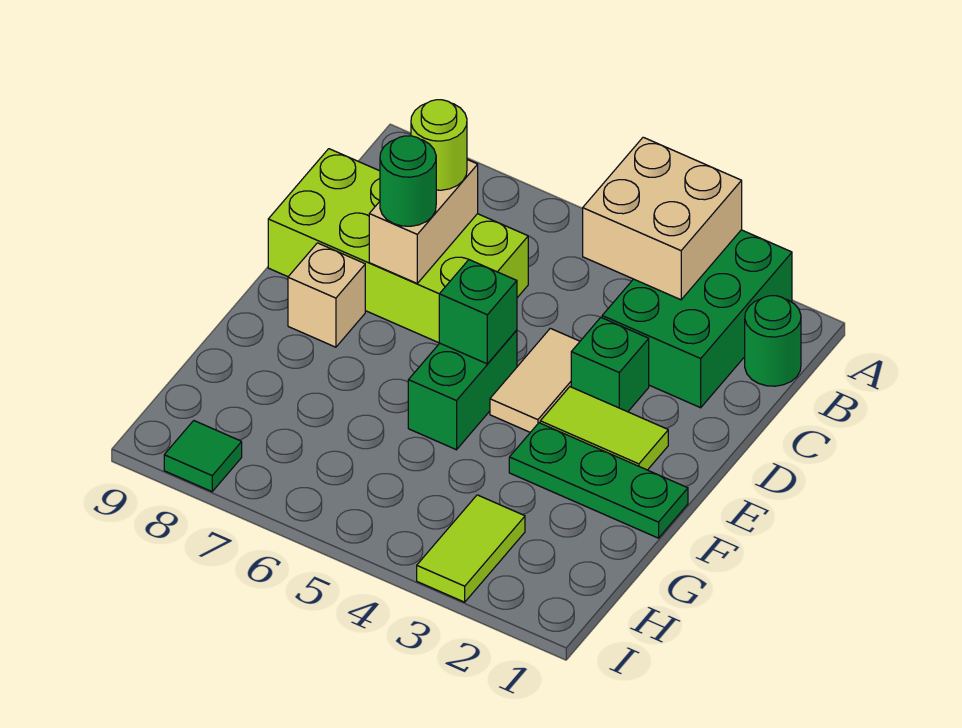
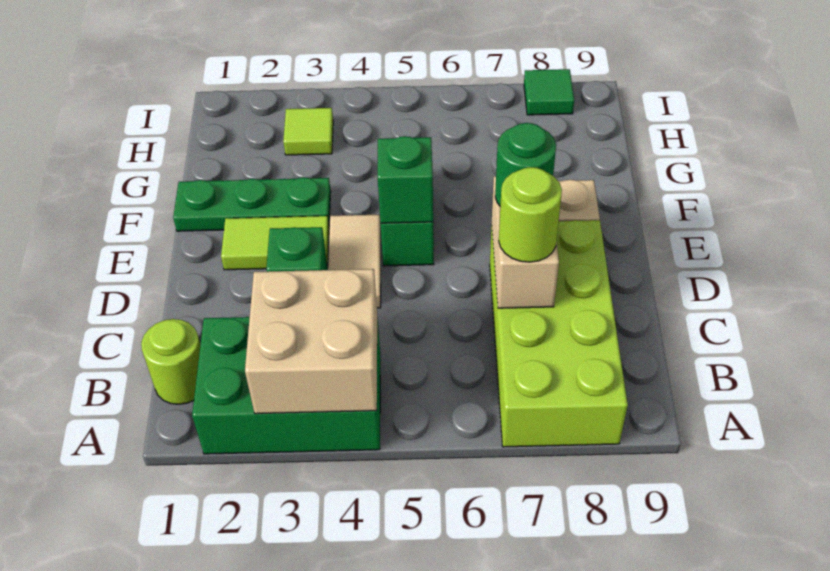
green 2x3 brick [602,230,792,408] -> green 2x3 brick turned to [192,316,380,454]
green 1x1 round brick [745,296,801,386] -> lime 1x1 round brick [141,319,201,404]
lime 2x4 brick [268,149,528,343] -> lime 2x4 brick turned to [490,220,628,447]
lime 1x2 tile [417,495,525,602] -> lime 1x1 tile [283,108,333,155]

